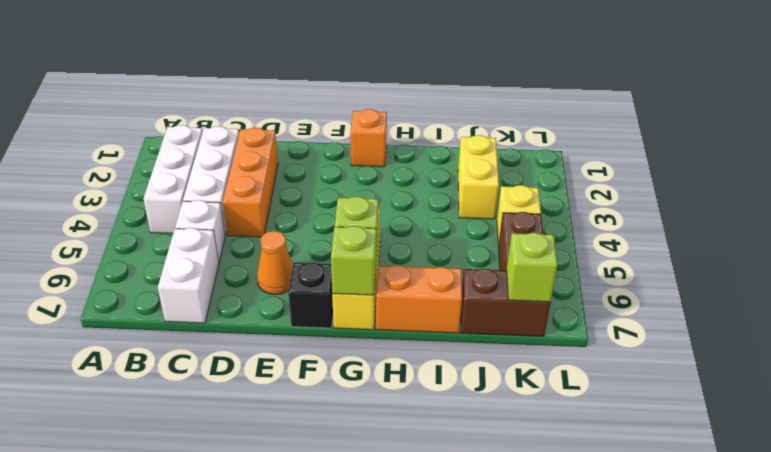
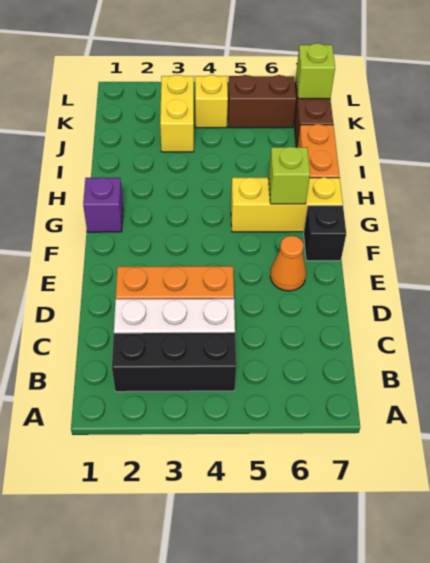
white 1x3 brick [143,125,203,234] -> black 1x3 brick [112,333,236,392]
white 1x1 brick [175,200,225,262] -> none
white 1x2 brick [158,228,219,323] -> none
orange 1x1 brick [350,109,387,167] -> purple 1x1 brick [83,178,123,232]
lime 1x1 brick [331,226,376,295] -> none
yellow 1x2 brick [458,135,499,219] -> yellow 1x2 brick turned to [160,75,194,152]

